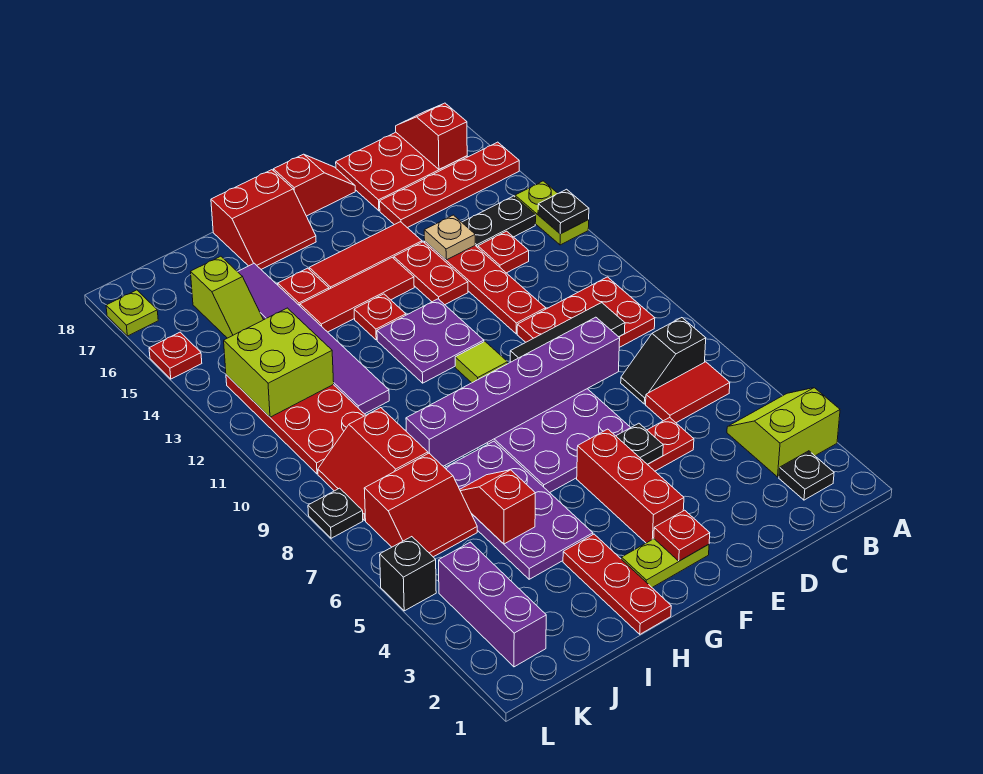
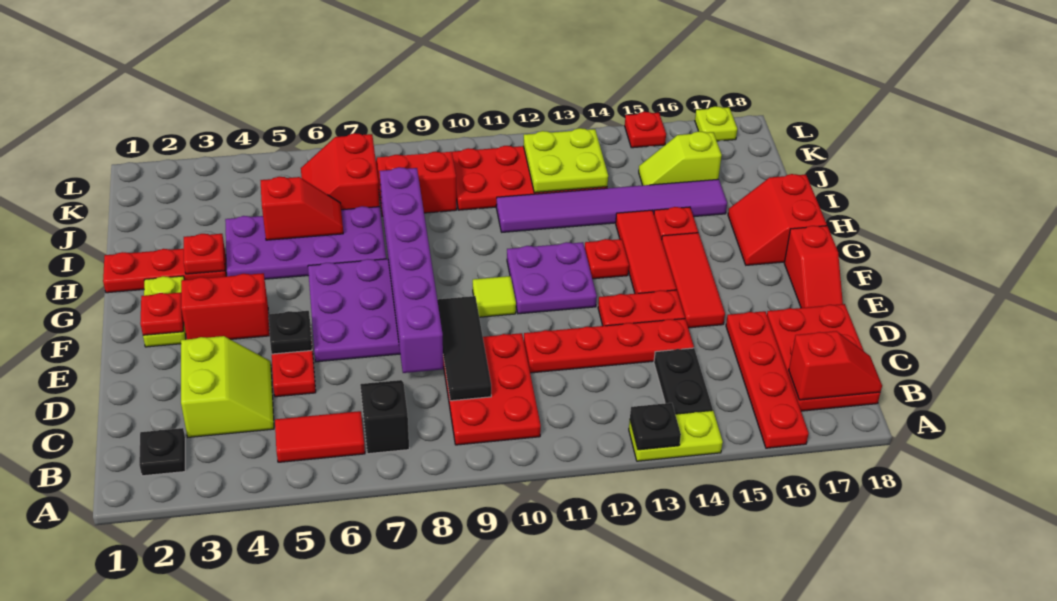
lime 2x2 slope [727,388,840,477] -> lime 2x2 slope moved to [181,336,274,437]
red 1x2 tile [646,362,730,423] -> red 1x2 tile turned to [275,411,365,462]
red 1x1 plate [478,231,529,273] -> red 1x1 plate moved to [184,234,225,274]
tan 1x1 plate [424,215,475,260] -> none
red 1x3 brick [577,429,684,543] -> red 1x2 brick [181,273,270,339]
lime 2x2 brick [224,308,334,417] -> lime 2x2 plate [524,128,608,193]
purple 1x3 brick [439,542,546,667] -> none
black 1x1 brick [380,537,436,611] -> none
black 1x1 plate [308,488,363,538] -> none

